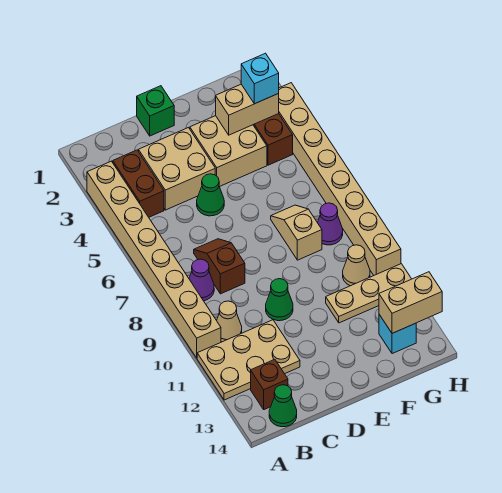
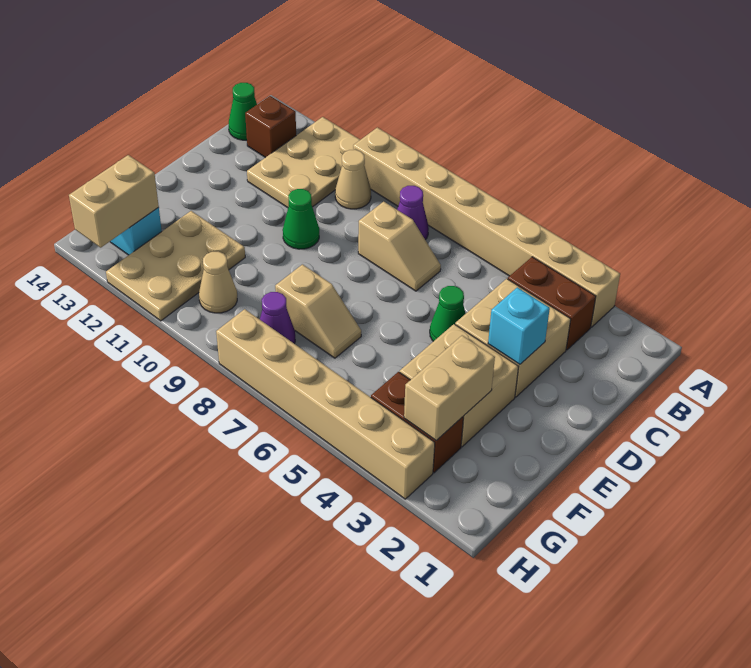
brown 1x2 slope [194,239,245,294] -> tan 1x2 slope [358,201,441,291]
green 1x1 brick [137,86,174,136] -> none
tan 1x3 plate [326,264,411,323] -> tan 2x3 plate [106,211,245,321]
cyan 1x1 brick [241,53,279,104] -> cyan 1x1 brick moved to [488,287,550,364]
tan 1x8 brick [278,83,401,275] -> tan 1x6 brick [216,309,435,499]

